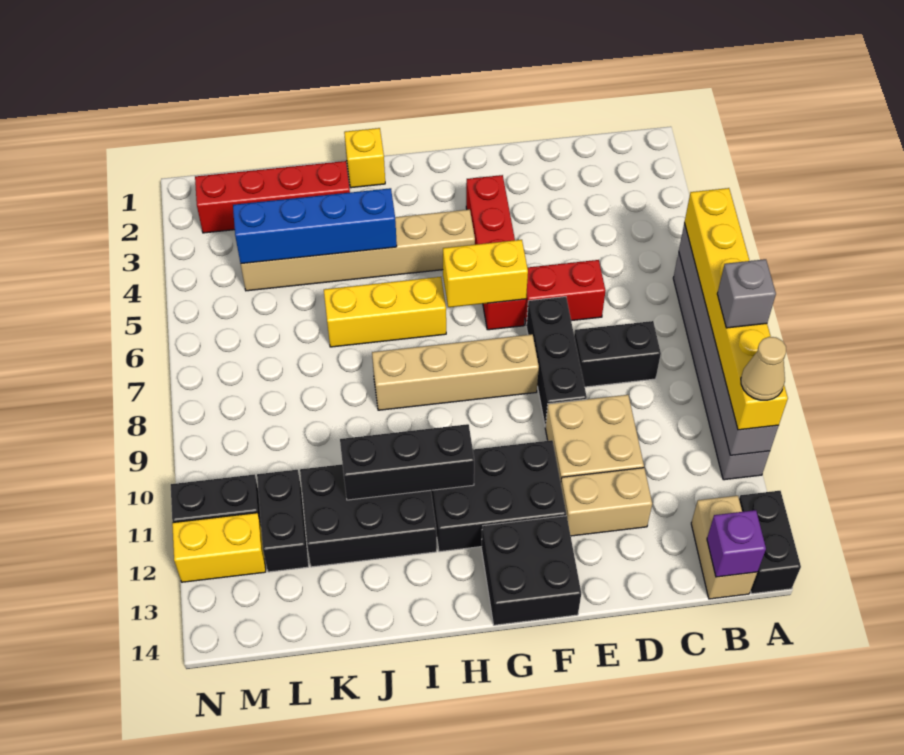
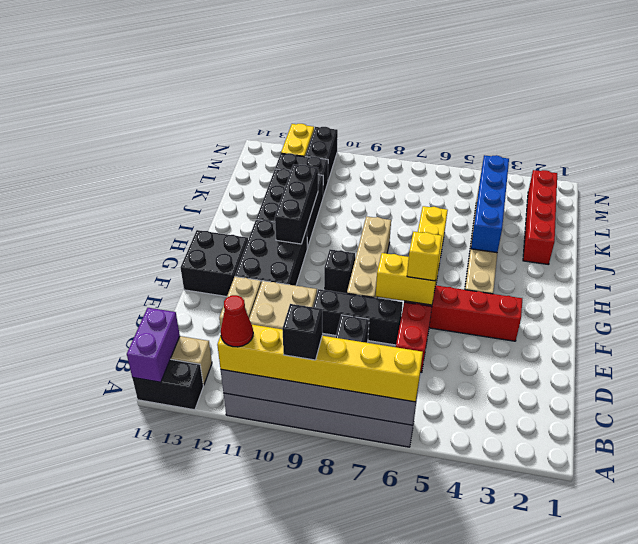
grey 1x1 brick [717,259,776,328] -> black 1x1 brick [282,304,322,360]
tan 1x1 cone [741,337,786,400] -> red 1x1 cone [221,295,253,347]
purple 1x1 brick [707,510,766,577] -> purple 1x2 brick [127,308,180,382]
yellow 1x2 brick [443,240,528,307] -> yellow 1x2 brick turned to [376,253,438,305]
none -> black 1x1 brick [324,249,355,293]
yellow 1x1 brick [344,128,385,188] -> yellow 1x1 brick moved to [407,232,442,281]

